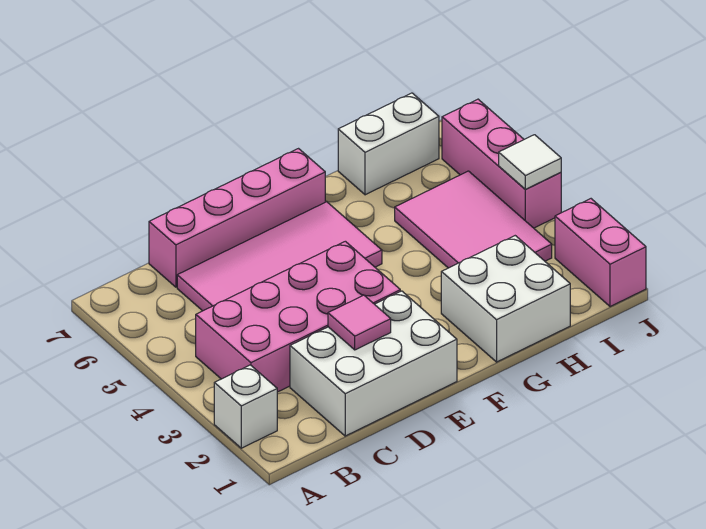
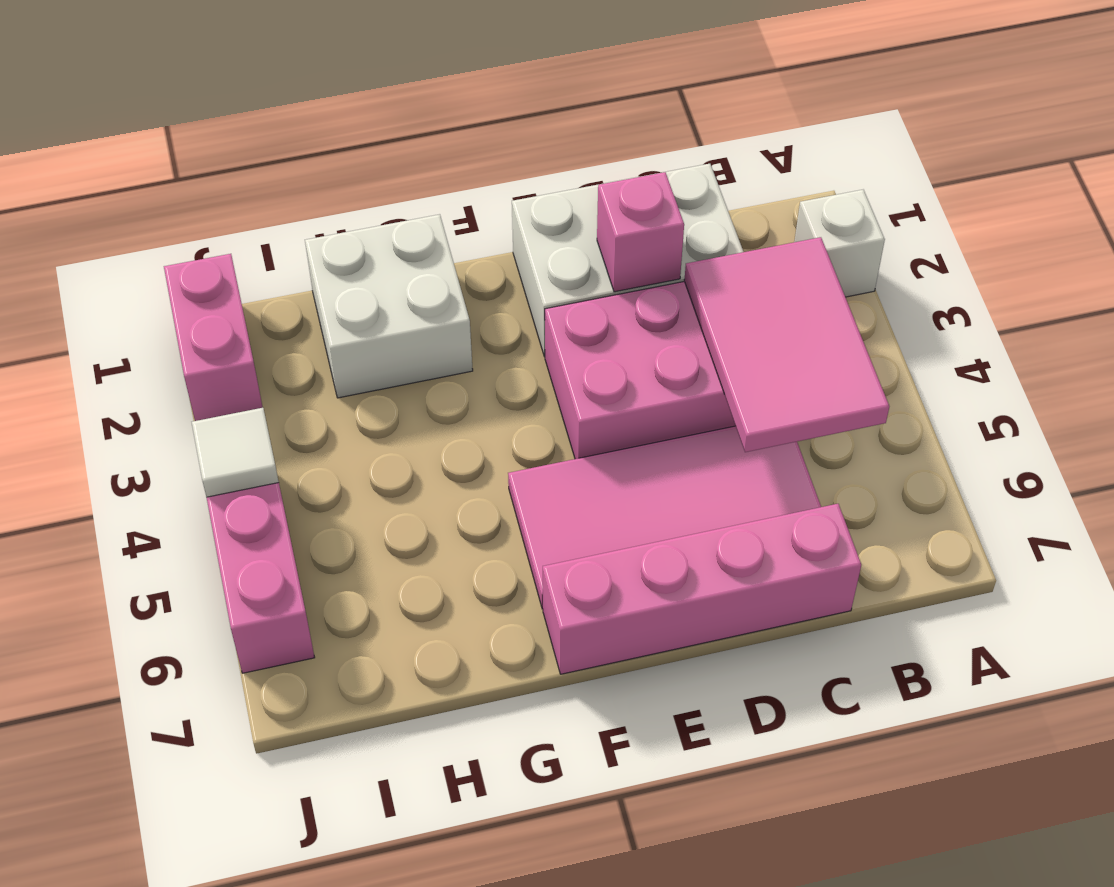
pink 1x1 tile [328,295,391,350] -> pink 1x1 brick [597,172,684,292]
pink 2x3 tile [395,171,552,268] -> pink 2x3 tile moved to [684,237,889,452]
white 1x2 brick [338,93,439,195] -> none

